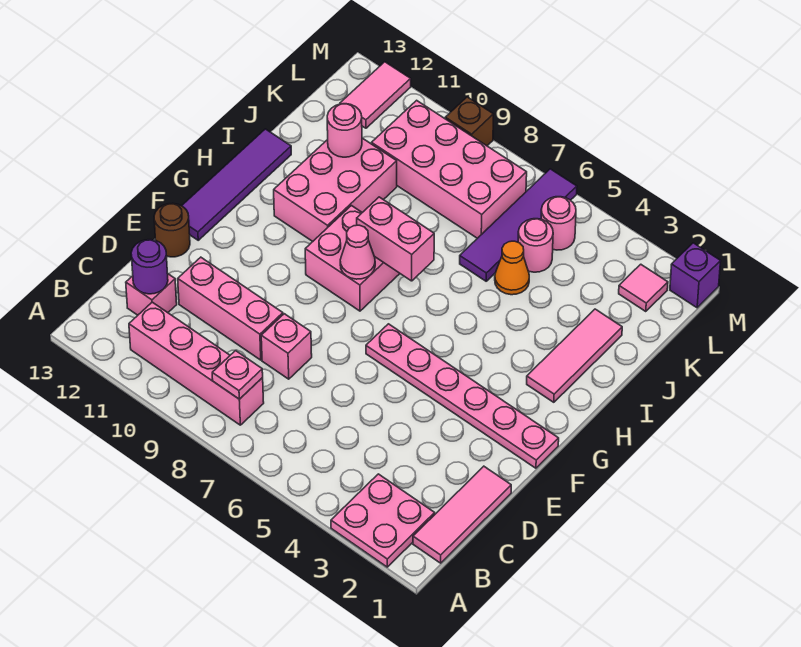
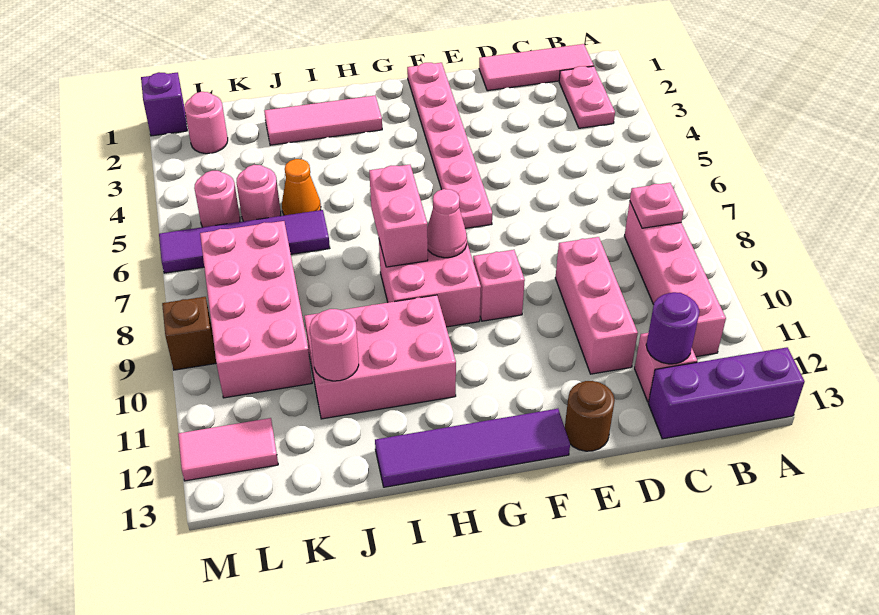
pink 2x2 plate [331,474,435,567] -> pink 1x2 plate [559,66,615,128]
none -> purple 1x3 brick [648,347,805,439]
pink 1x1 brick [261,314,312,379] -> pink 1x1 brick moved to [473,250,525,321]
pink 1x1 tile [619,264,668,312] -> pink 1x1 round brick [184,92,228,154]

